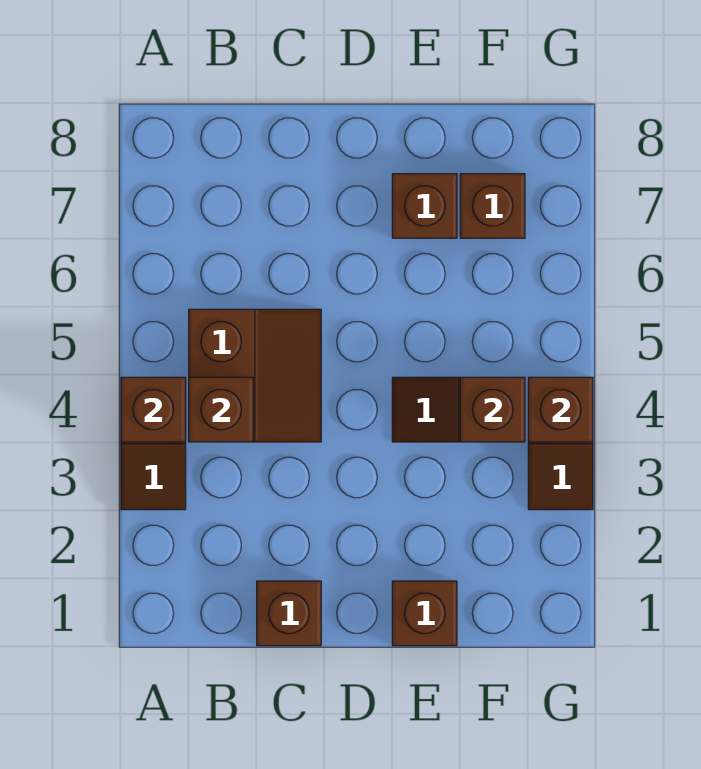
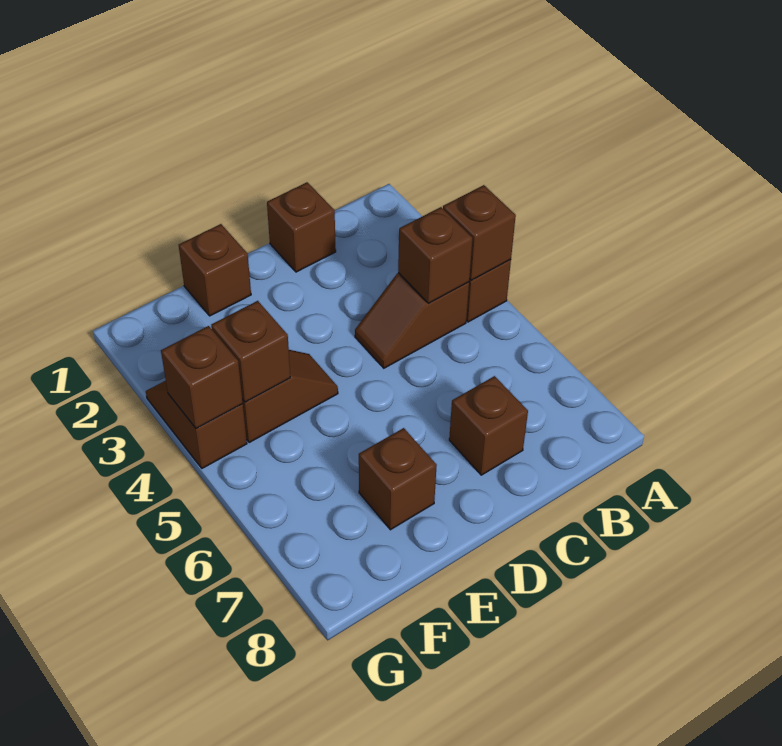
brown 2x2 slope [189,309,321,442] -> brown 1x2 slope [355,273,469,368]
brown 1x1 brick [460,174,525,238] -> brown 1x1 brick moved to [449,376,528,475]

